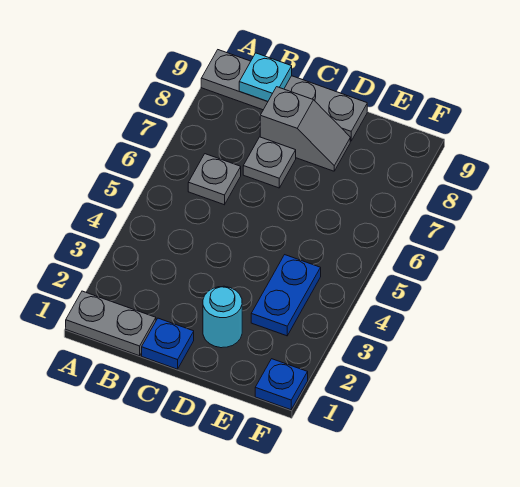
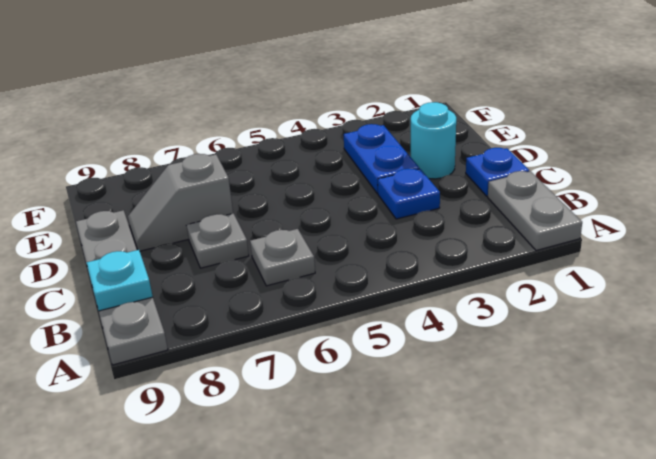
grey 1x2 slope [260,87,350,171] -> grey 1x2 slope turned to [128,154,233,251]
blue 1x2 plate [251,255,321,336] -> blue 1x2 plate turned to [344,124,419,193]
blue 1x1 plate [255,359,308,410] -> blue 1x1 plate moved to [378,169,440,219]

